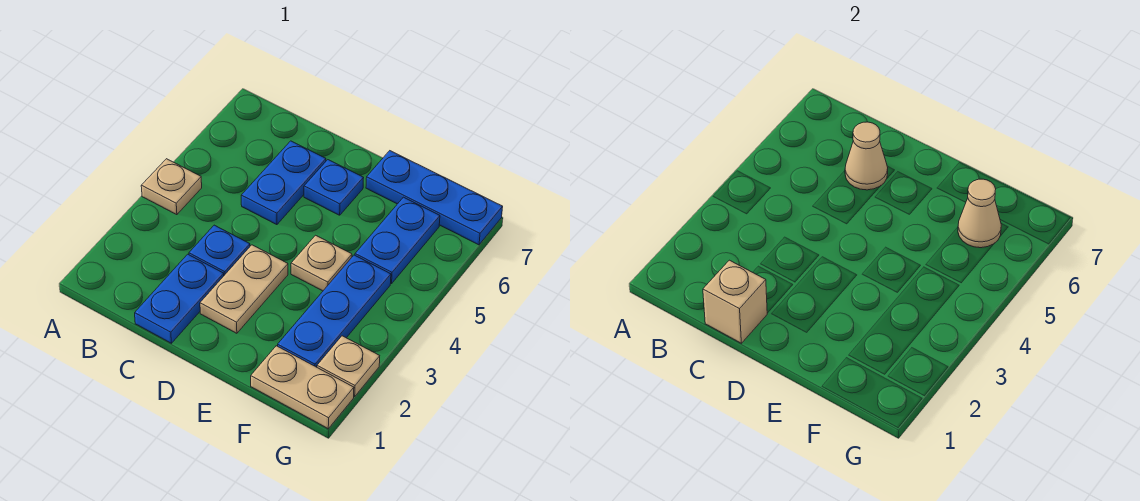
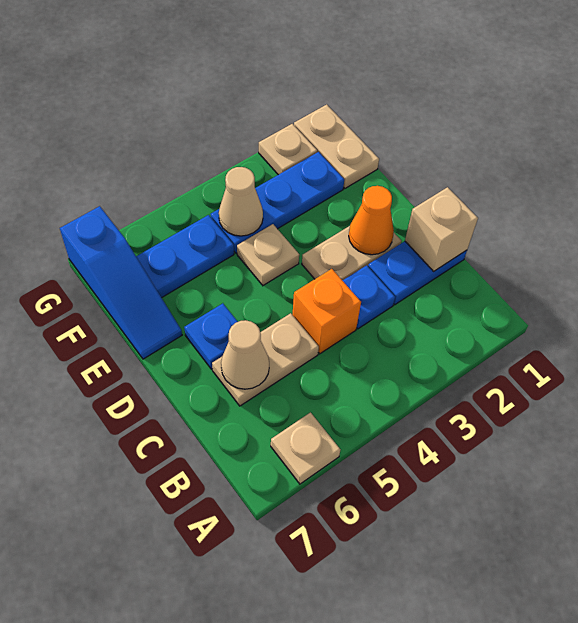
tan 1x1 plate [141,159,202,215] -> tan 1x1 plate moved to [271,413,341,484]
none -> orange 1x1 brick [293,269,361,354]
blue 1x2 plate [241,141,326,225] -> tan 1x2 plate [212,313,319,406]
none -> orange 1x1 cone [349,186,394,255]
blue 1x3 plate [366,151,503,245] -> blue 1x3 slope [60,206,182,359]
tan 1x1 cone [958,179,1001,248] -> tan 1x1 cone moved to [219,167,263,236]

